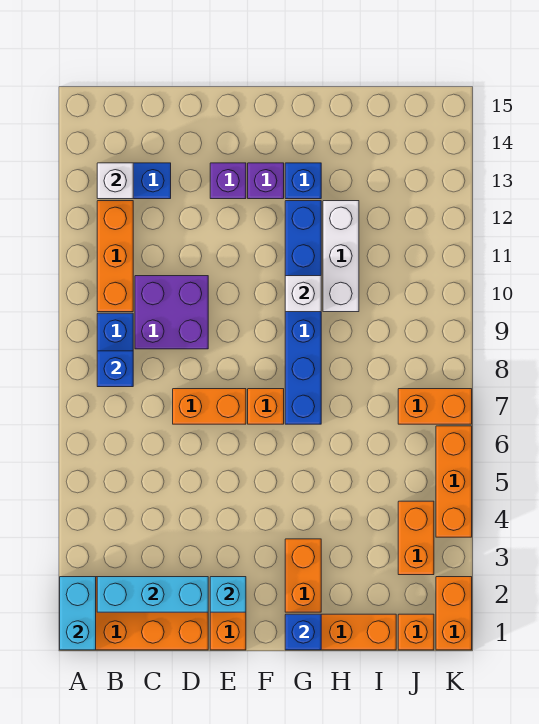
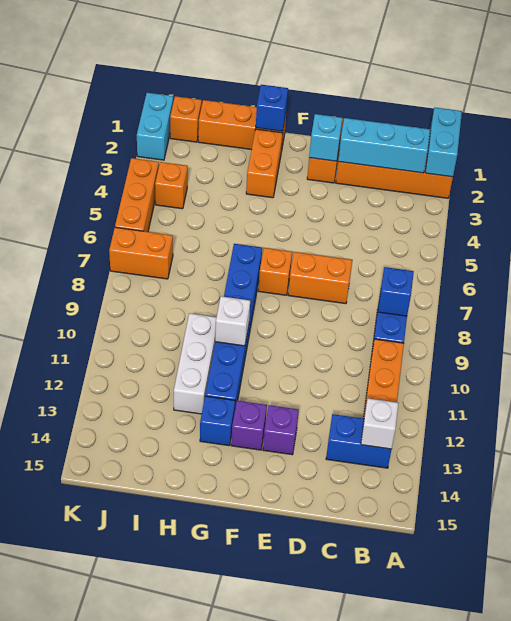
purple 2x2 brick [135,276,208,349] -> none
orange 1x2 brick [398,501,434,575] -> orange 1x1 brick [155,162,188,209]
orange 1x2 brick [436,577,472,650] -> cyan 1x2 brick [137,93,173,160]

